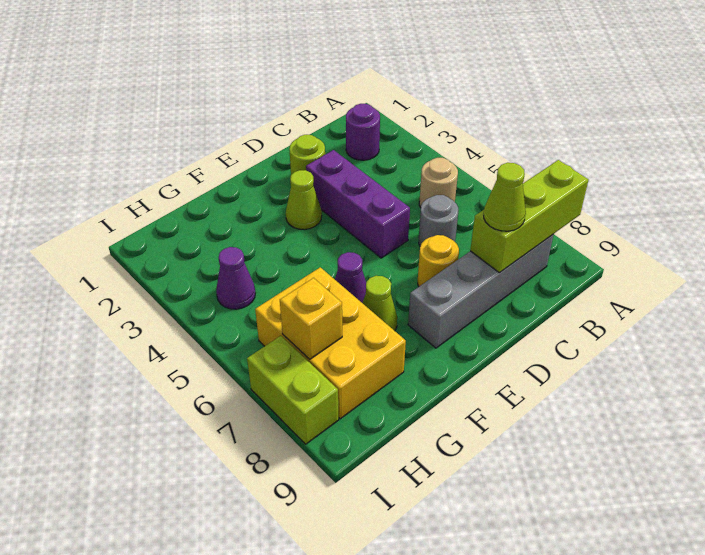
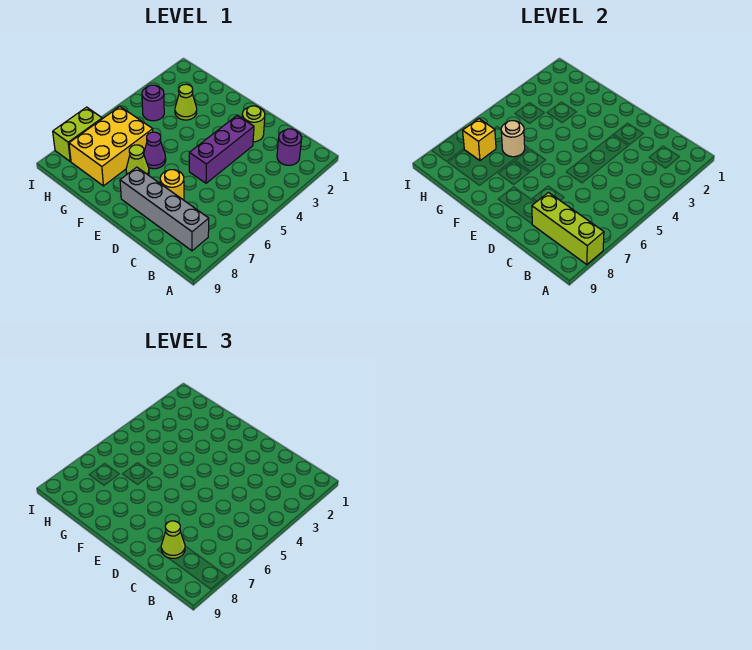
tan 1x1 round brick [419,158,458,208] -> tan 1x1 round brick moved to [501,121,525,157]
grey 1x1 round brick [419,195,458,246] -> none
lime 1x1 cone [286,170,322,230] -> lime 1x1 cone moved to [175,84,197,120]
purple 1x1 cone [216,247,255,309] -> purple 1x1 round brick [142,85,164,121]

